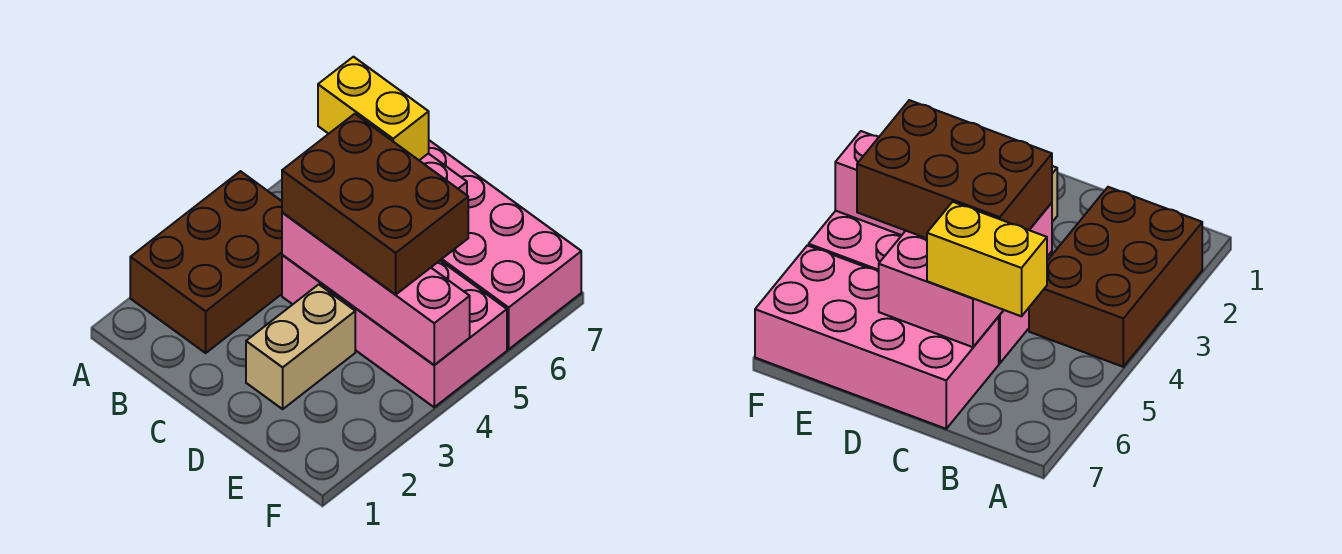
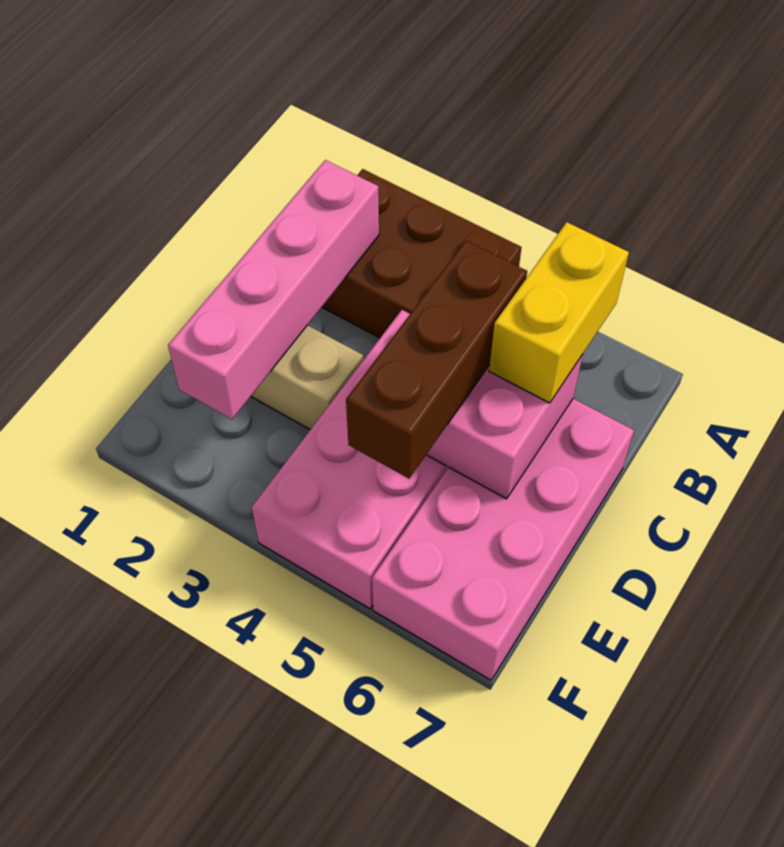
pink 1x4 brick [282,212,470,365] -> pink 1x4 brick moved to [168,160,379,419]
brown 2x3 brick [282,114,468,295] -> brown 1x3 brick [346,241,527,478]

